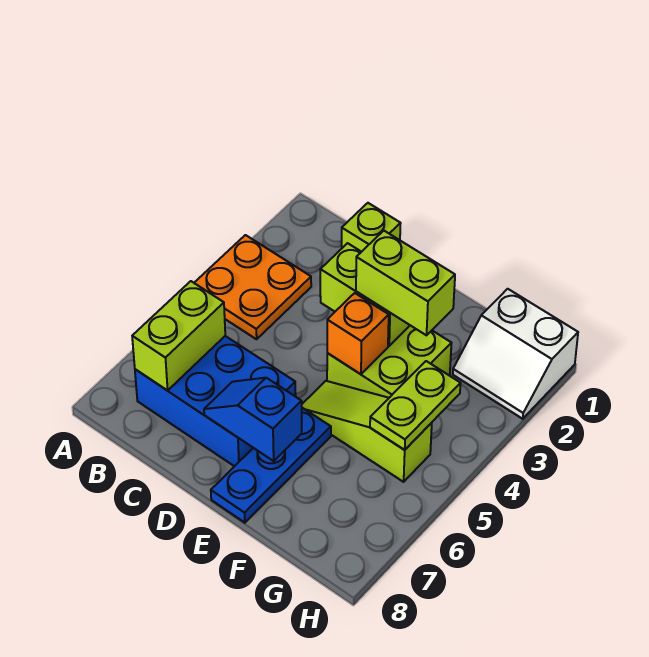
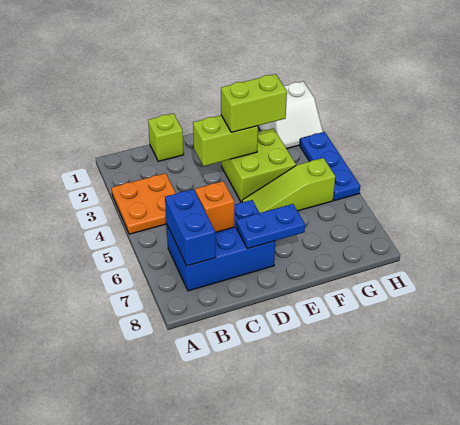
lime 1x2 brick [132,281,225,391] -> blue 1x2 brick [165,189,216,266]
blue 1x2 slope [204,378,302,461] -> blue 1x2 plate [236,204,305,249]
orange 1x1 brick [327,293,389,374] -> orange 1x1 brick moved to [195,181,234,233]
blue 1x3 plate [211,408,331,523] -> blue 1x3 plate moved to [300,132,360,201]
lime 1x2 plate [370,361,461,450] -> none

